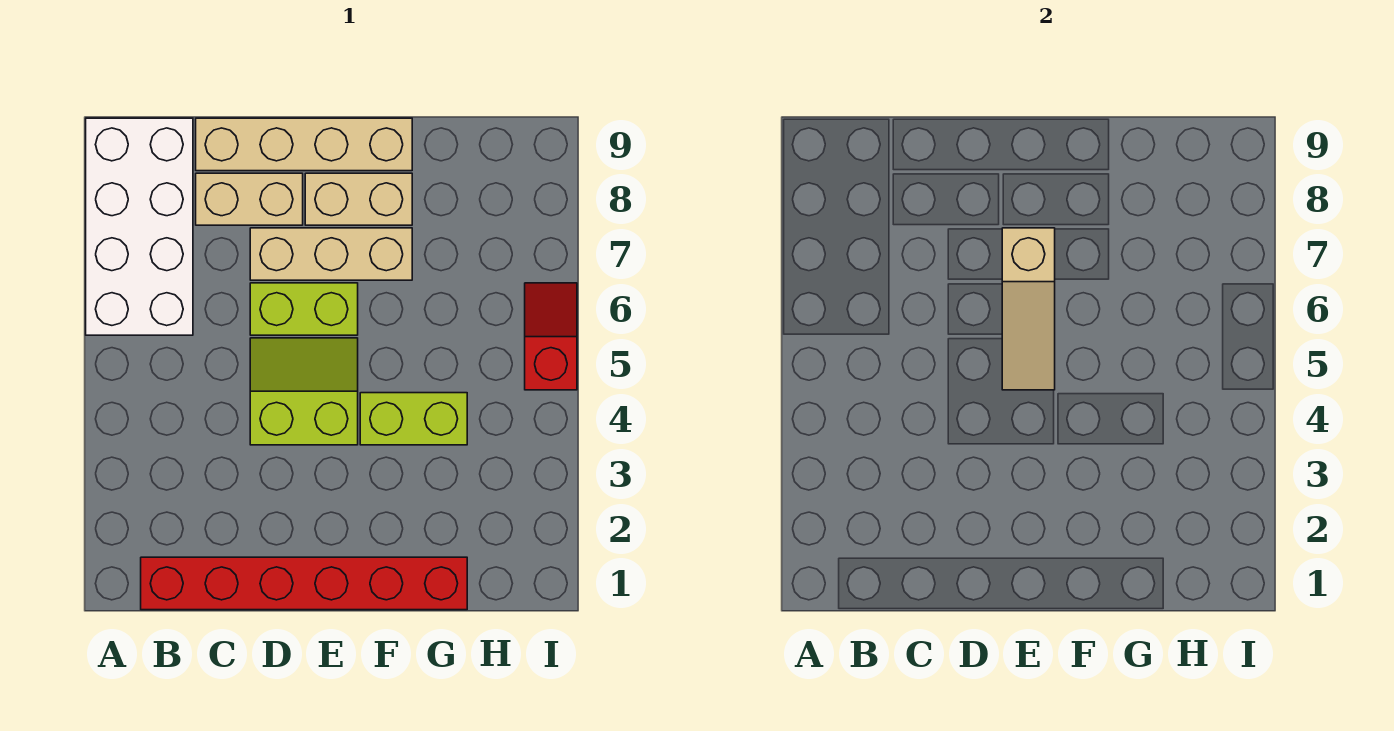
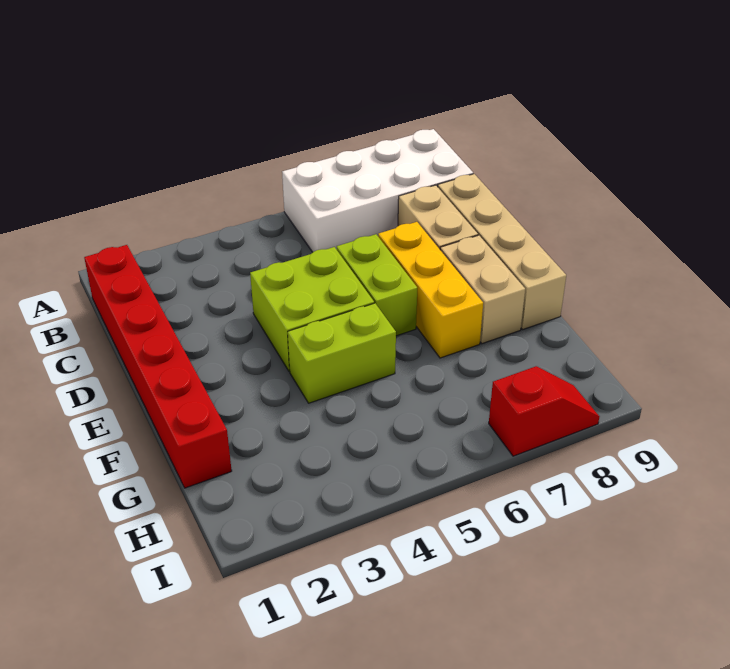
lime 2x2 slope [250,338,358,445] -> lime 2x2 brick [250,247,374,372]
tan 1x3 brick [250,228,412,280] -> yellow 1x3 brick [378,222,483,358]
tan 1x3 slope [1002,228,1055,390] -> none
lime 1x2 brick [360,393,467,445] -> lime 1x2 brick turned to [288,303,396,403]
red 1x2 slope [525,283,577,390] -> red 1x2 slope moved to [489,366,600,456]

